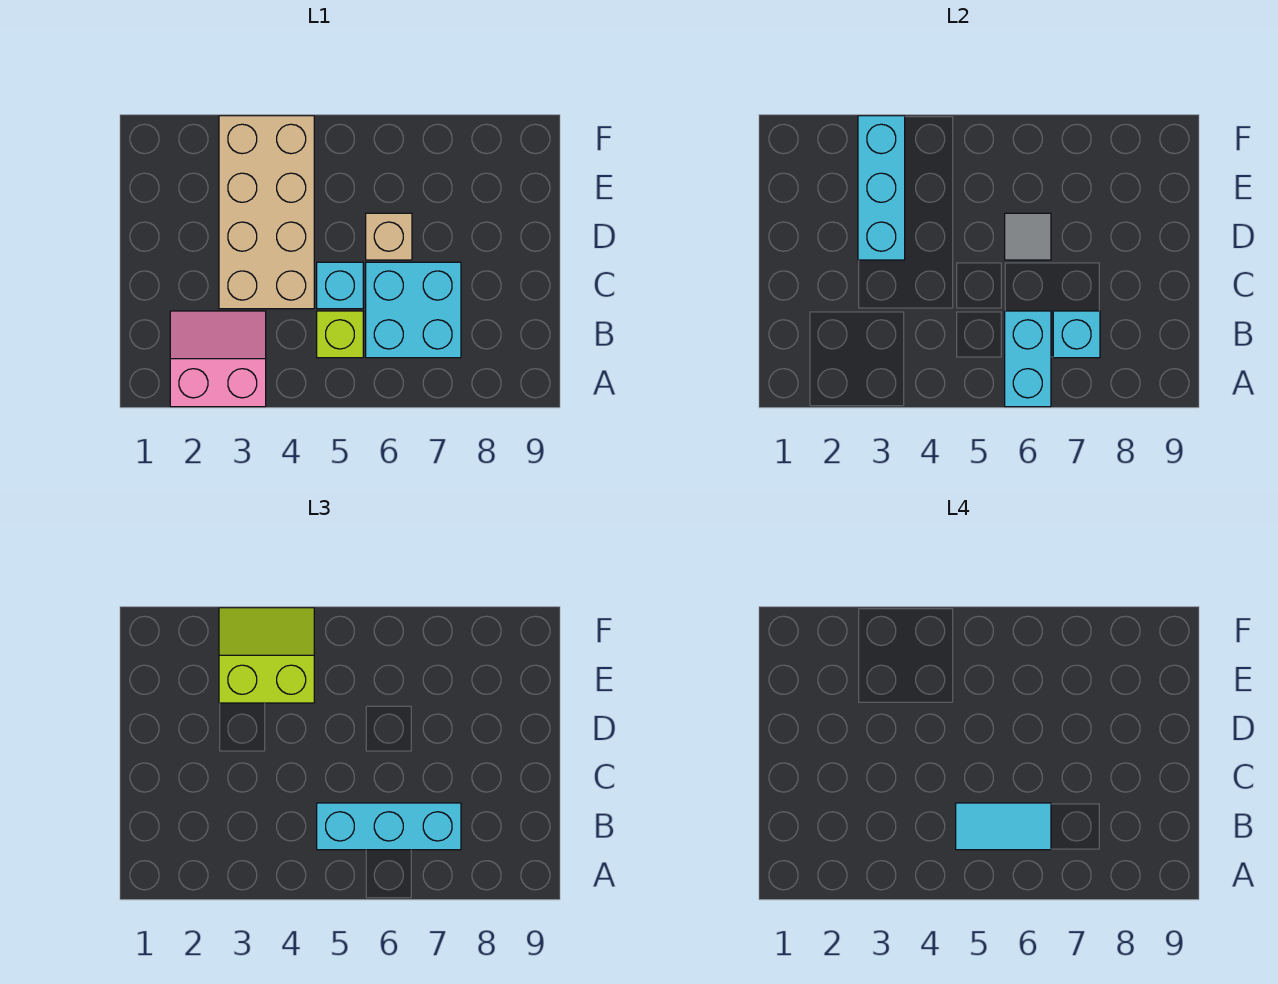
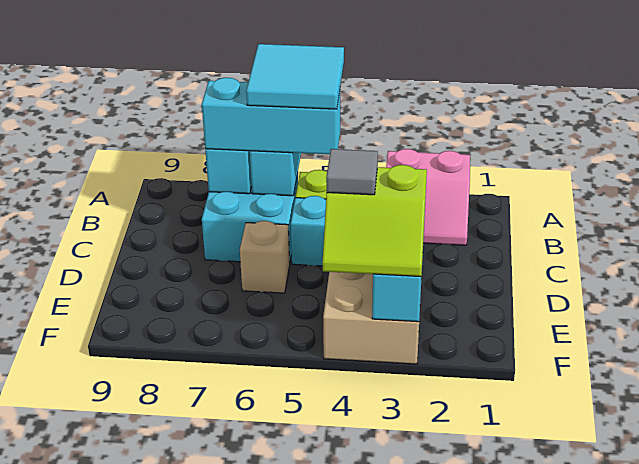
cyan 1x2 tile [956,803,1051,850] -> cyan 2x2 tile [246,44,344,109]
grey 1x1 tile [1005,213,1051,260] -> grey 1x1 tile moved to [326,149,378,195]

